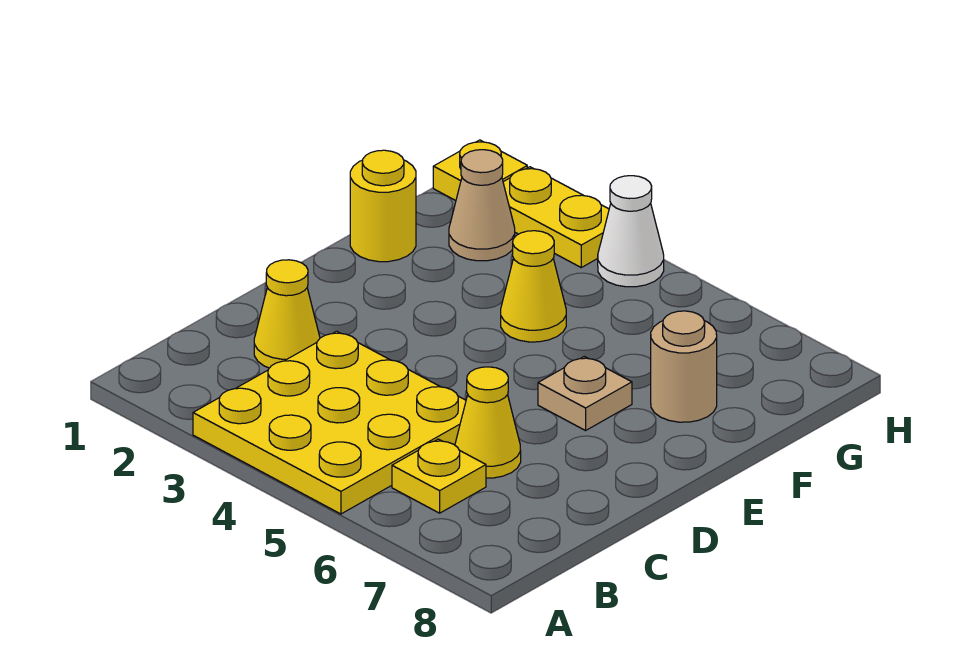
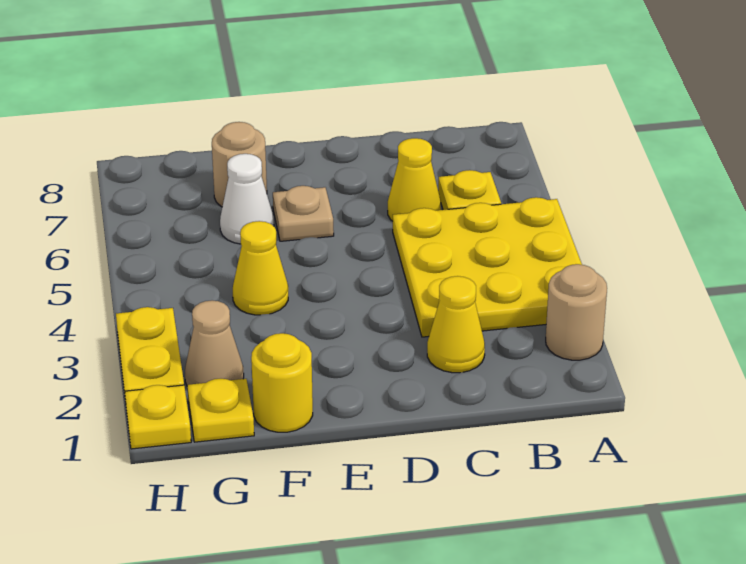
none -> tan 1x1 round brick [546,264,607,360]
none -> yellow 1x1 plate [187,379,254,442]
white 1x1 cone [598,176,664,287] -> white 1x1 cone moved to [220,154,274,244]

